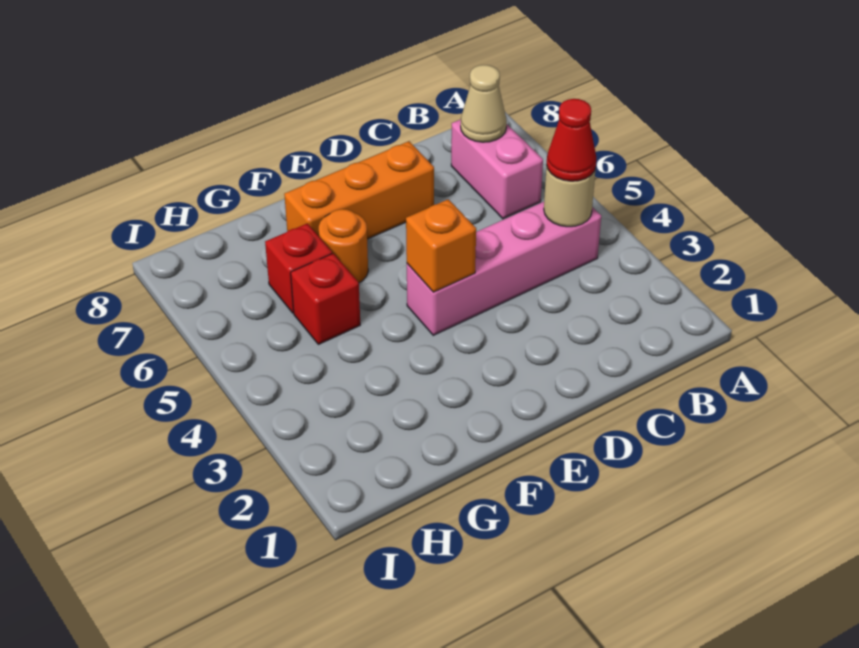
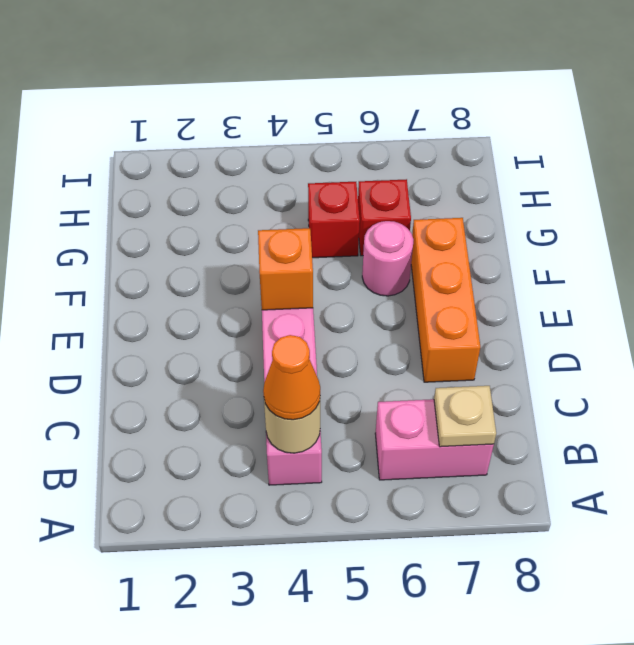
red 1x1 cone [547,99,596,181] -> orange 1x1 cone [263,335,320,420]
tan 1x1 cone [461,65,507,142] -> tan 1x1 plate [434,386,496,447]
orange 1x1 round brick [319,209,368,283] -> pink 1x1 round brick [362,221,413,296]

